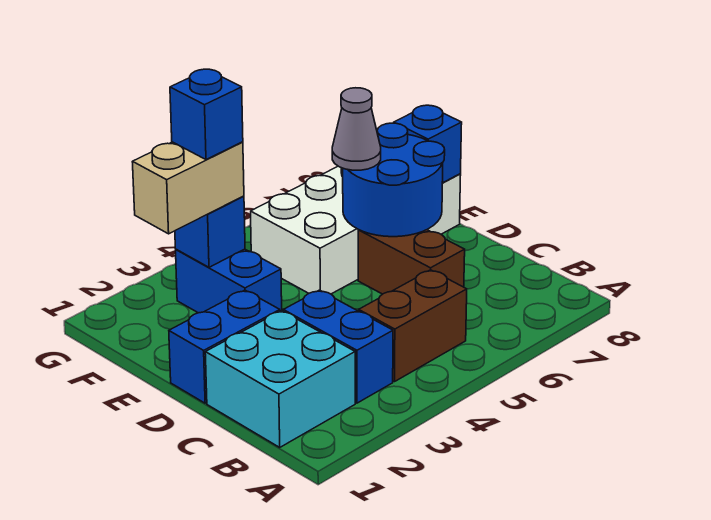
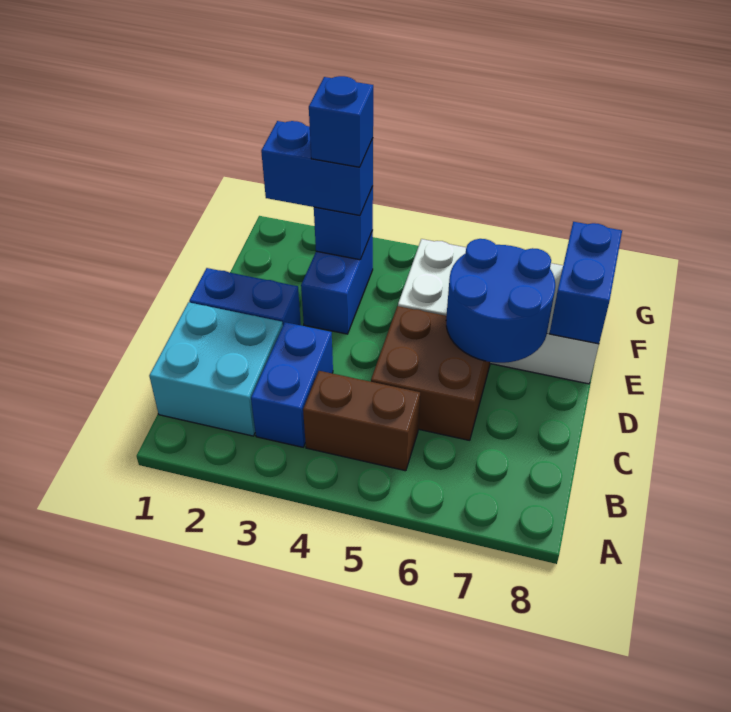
brown 1x2 brick [358,230,465,294] -> brown 2x2 brick [371,306,490,440]
grey 1x1 cone [332,88,381,170] -> none
blue 1x1 brick [394,105,462,183] -> blue 1x2 brick [549,222,622,344]
tan 1x2 brick [133,142,244,234] -> blue 1x2 brick [261,121,373,215]

